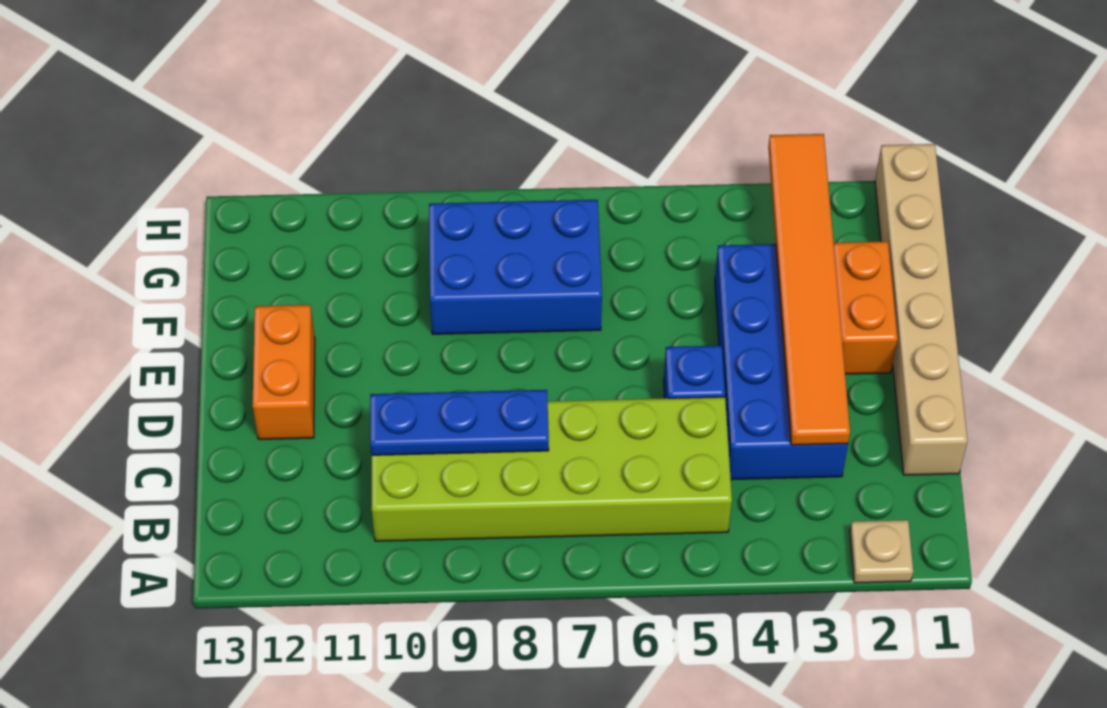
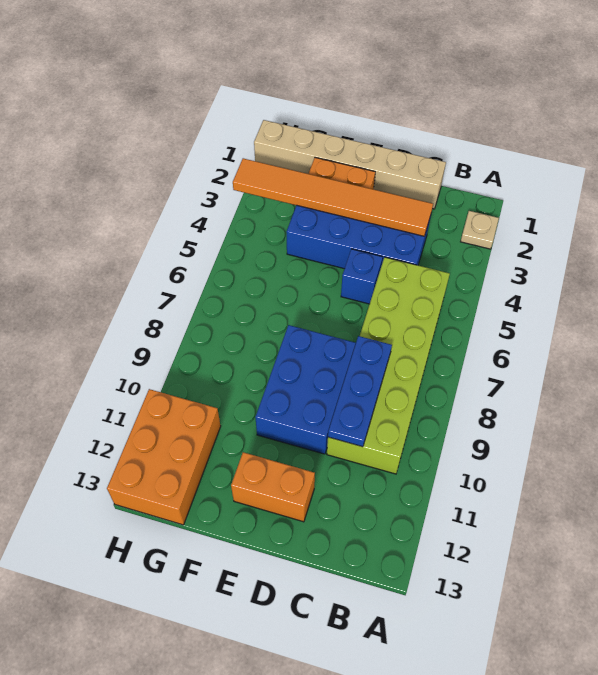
blue 2x3 brick [429,200,602,334] -> blue 2x3 brick moved to [255,325,356,454]
none -> orange 2x3 brick [107,389,221,525]

